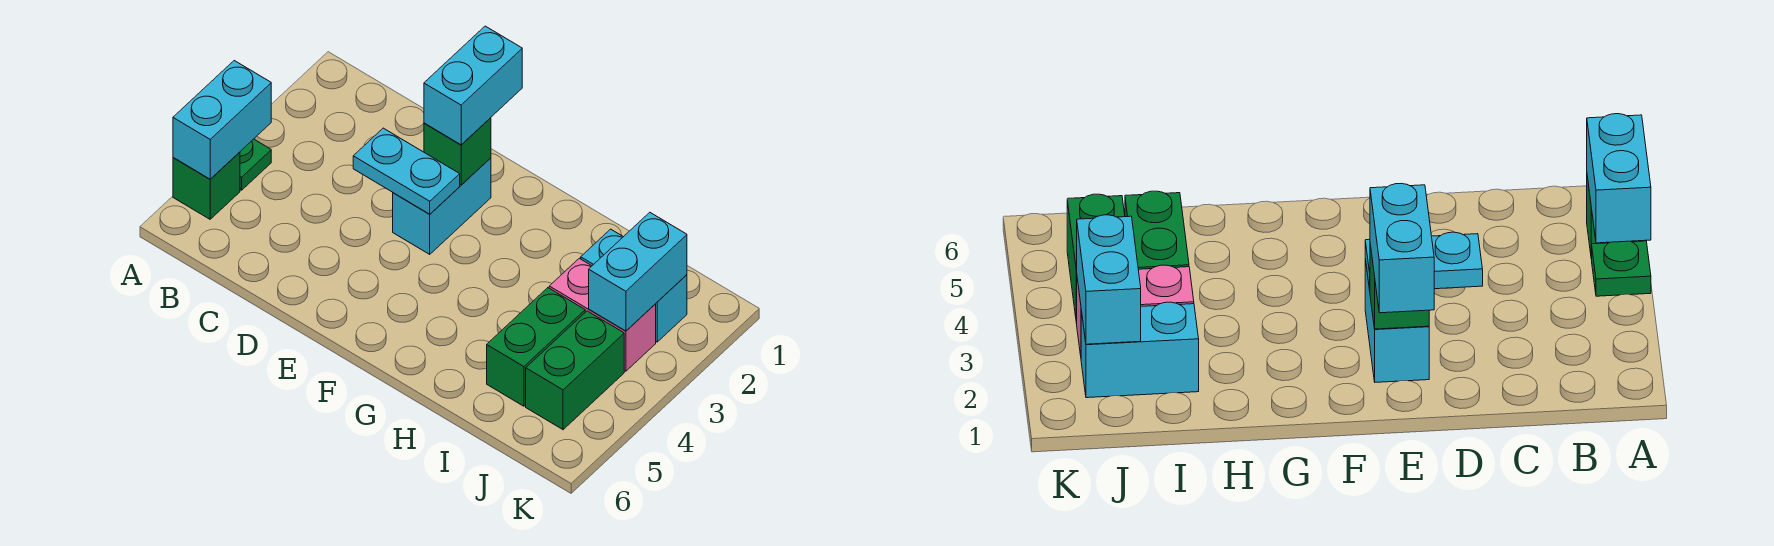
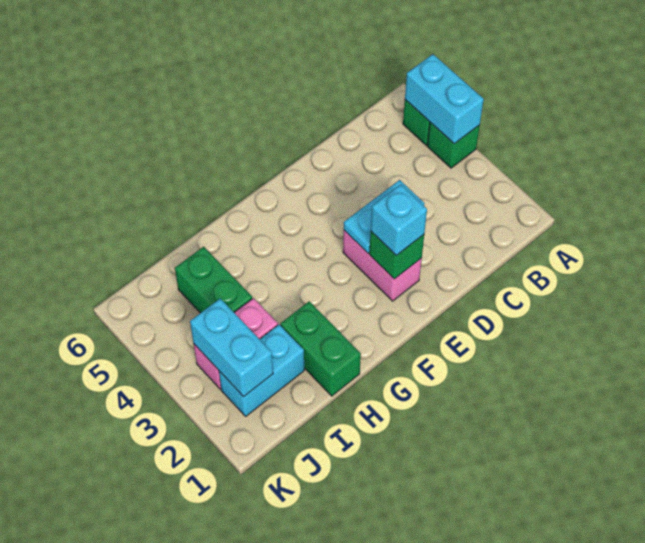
green 1x1 plate [240,139,271,190] -> green 1x1 brick [427,122,480,168]
cyan 1x2 brick [424,26,522,145] -> cyan 1x1 brick [371,184,427,255]
cyan 1x2 brick [393,158,491,254] -> pink 1x2 brick [343,230,422,301]
green 1x2 brick [526,311,624,430] -> green 1x2 brick moved to [281,301,361,396]

